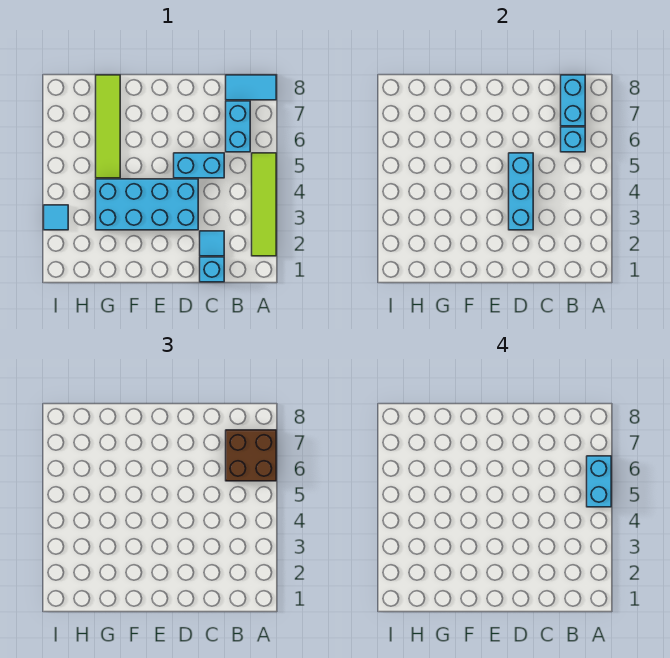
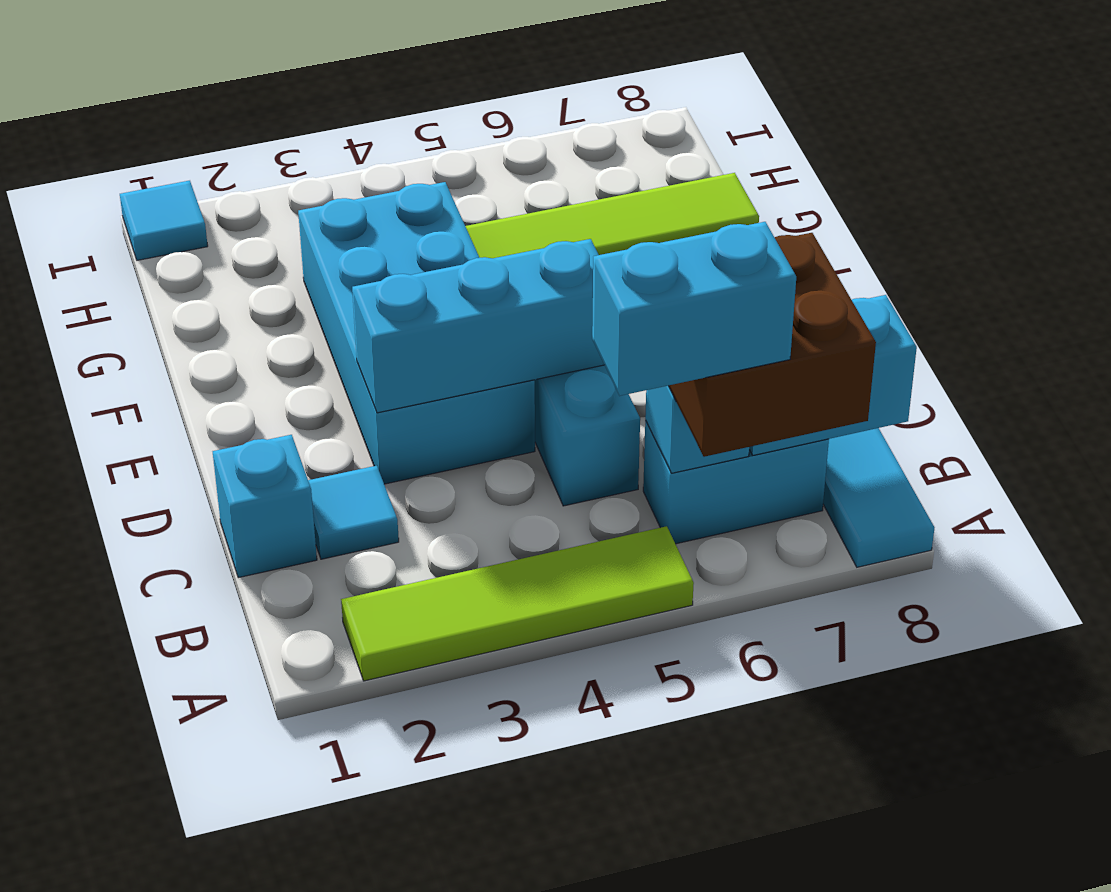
cyan 1x1 tile [44,205,68,230] -> cyan 1x1 tile moved to [120,181,208,260]

